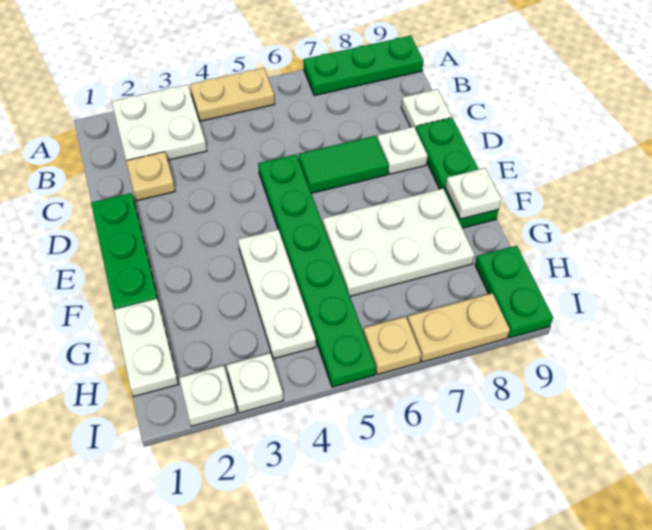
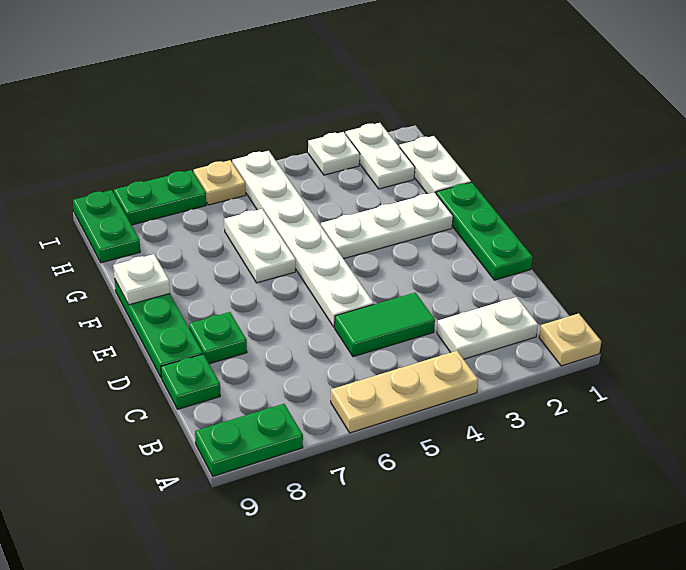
white 2x2 plate [112,85,207,161] -> white 1x2 plate [437,297,538,359]
tan 1x2 plate [190,68,275,121] -> tan 1x3 plate [331,351,478,433]
green 1x3 plate [303,36,423,96] -> green 1x2 plate [195,404,303,476]
tan 1x1 plate [126,152,175,201] -> tan 1x1 plate moved to [539,313,601,366]
white 1x1 plate [401,89,452,129] -> green 1x1 plate [161,354,220,409]
green 1x6 plate [258,154,376,387] -> white 1x6 plate [232,151,374,327]
green 1x2 tile [298,136,388,193] -> green 1x2 tile moved to [335,293,435,357]
white 1x1 plate [377,127,428,174] -> green 1x1 plate [189,312,247,364]
white 1x3 plate [238,229,316,359] -> white 1x3 plate turned to [321,192,453,259]
white 2x3 plate [323,189,475,296] -> white 1x2 plate [224,209,296,283]
white 1x1 plate [179,366,237,426] -> white 1x2 plate [345,123,415,189]
tan 1x2 plate [408,293,510,362] -> green 1x2 plate [114,170,206,225]

